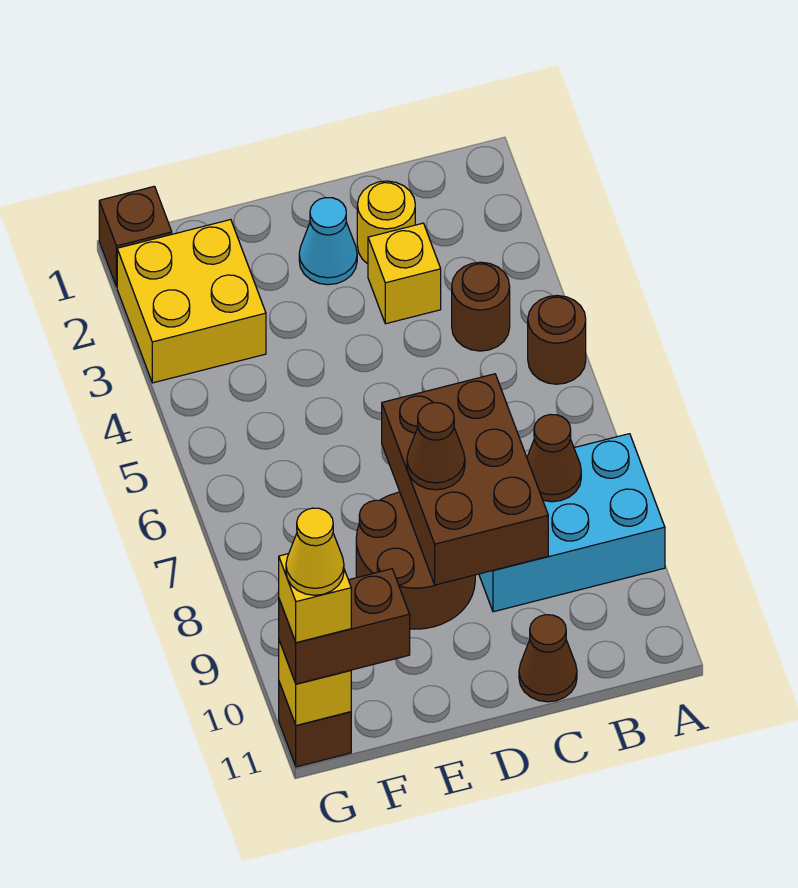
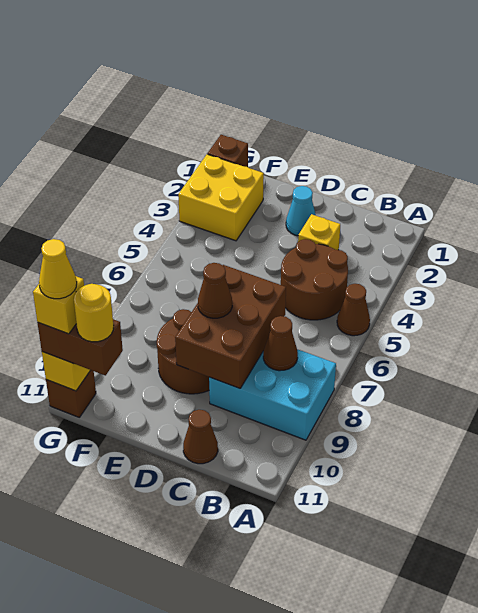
brown 1x1 round brick [528,296,586,384] -> brown 1x1 cone [337,284,370,336]
brown 1x1 round brick [452,262,510,351] -> brown 2x2 round brick [281,239,348,320]
yellow 1x1 round brick [357,181,415,264] -> yellow 1x1 round brick moved to [74,284,113,342]

